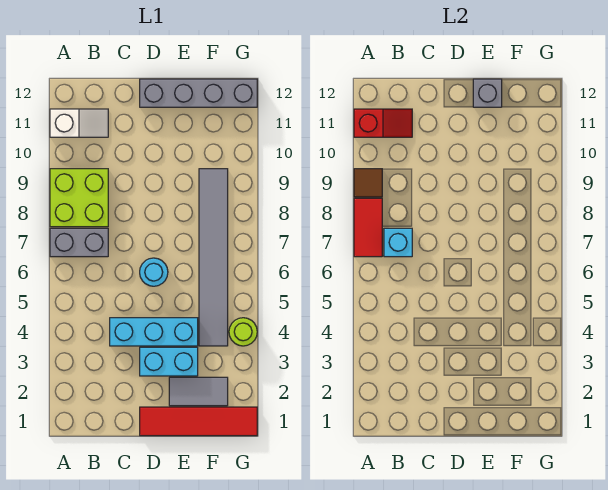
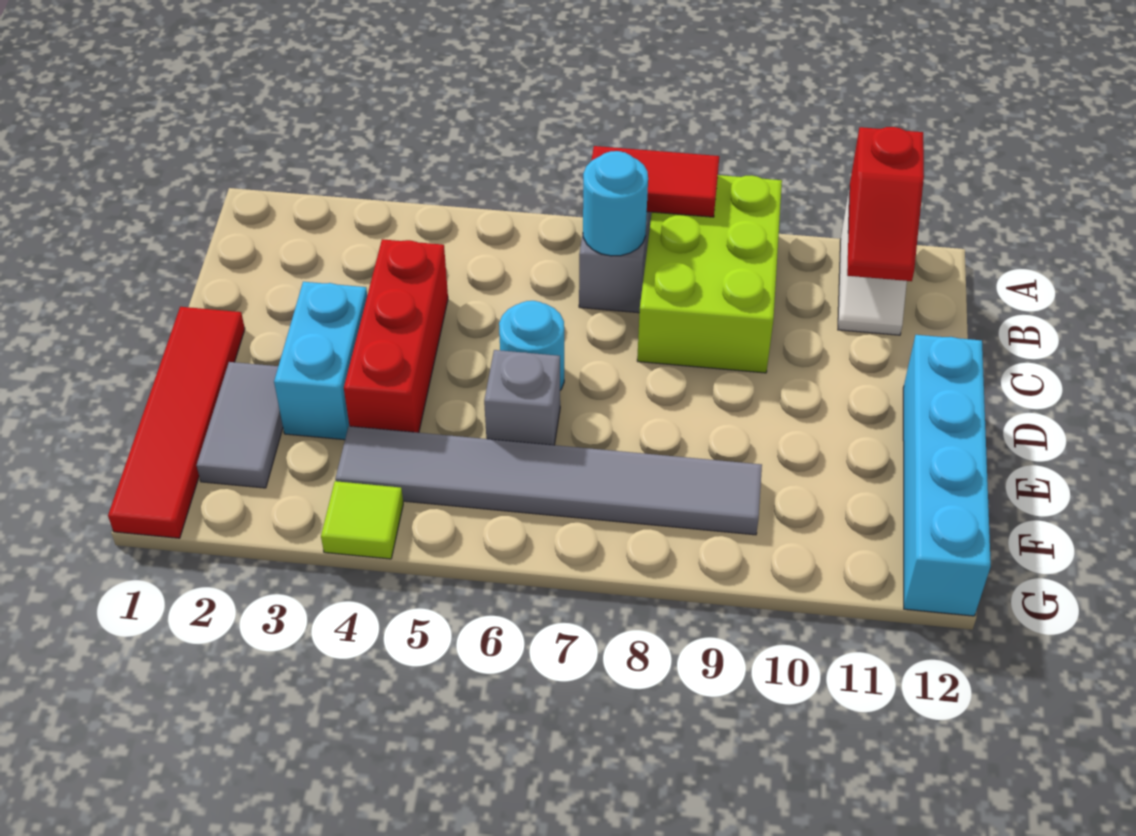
lime 2x2 brick [50,169,108,227] -> lime 2x3 brick [637,175,782,373]
brown 1x1 tile [354,169,382,197] -> none
cyan 1x1 brick [384,228,412,257] -> cyan 1x1 round brick [583,151,648,256]
cyan 1x3 brick [110,318,198,346] -> red 1x3 brick [344,239,448,433]
grey 1x4 brick [140,79,257,107] -> cyan 1x4 brick [903,335,991,616]
grey 1x1 brick [473,79,502,107] -> grey 1x1 brick moved to [484,350,560,445]
lime 1x1 round brick [229,318,257,346] -> lime 1x1 tile [321,481,403,559]

